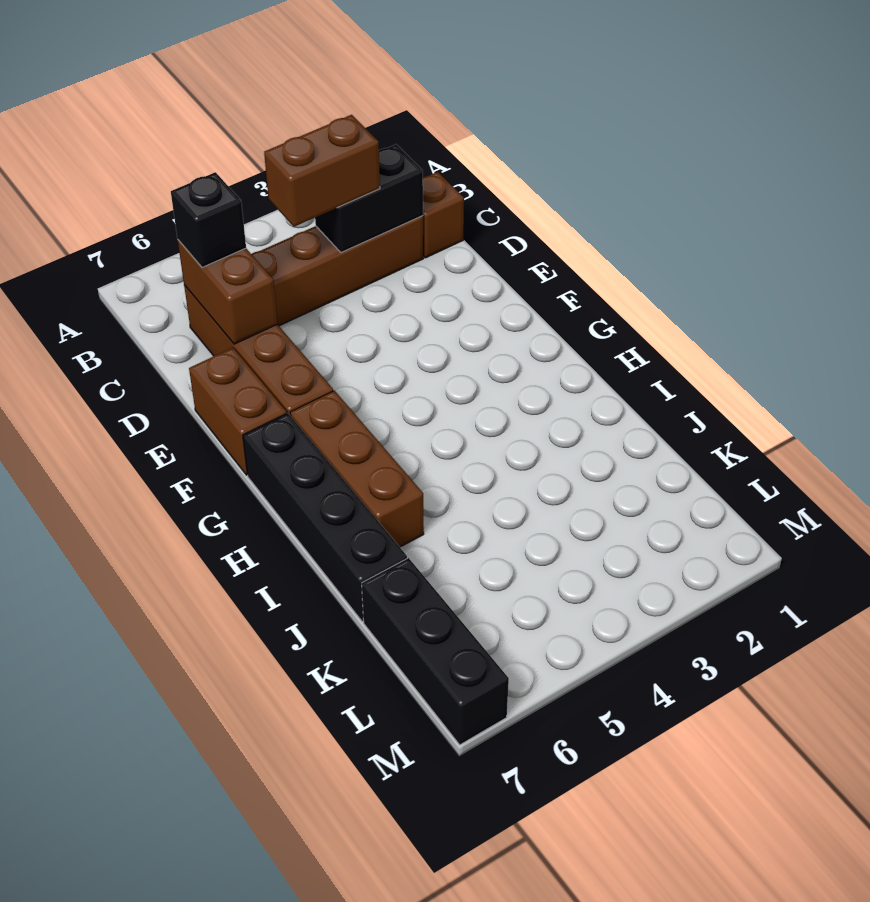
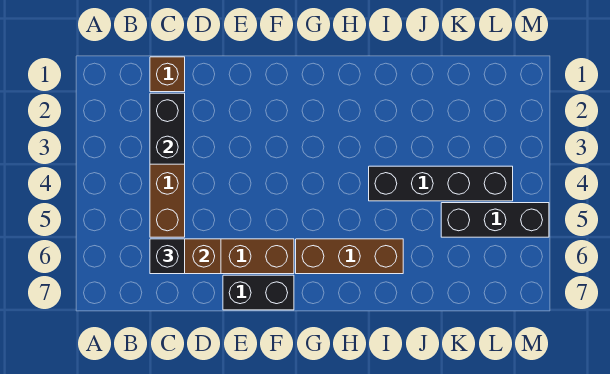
brown 1x2 brick [264,115,380,227] -> none
brown 1x2 brick [189,348,287,475] -> black 1x2 brick [223,275,294,310]
black 1x4 brick [243,413,407,621] -> black 1x4 brick moved to [369,166,513,201]
black 1x3 brick [362,558,509,745] -> black 1x3 brick moved to [441,203,549,237]

